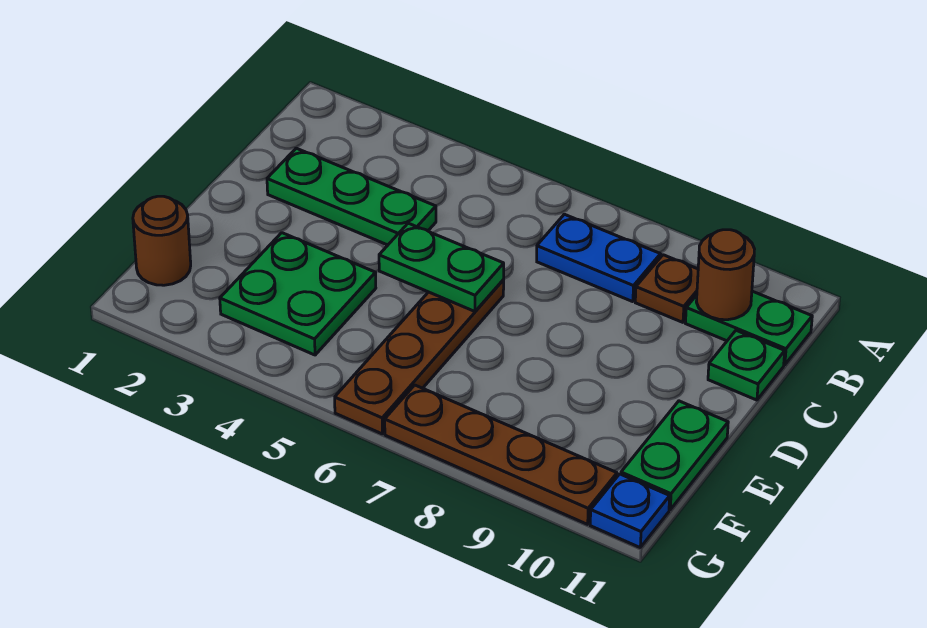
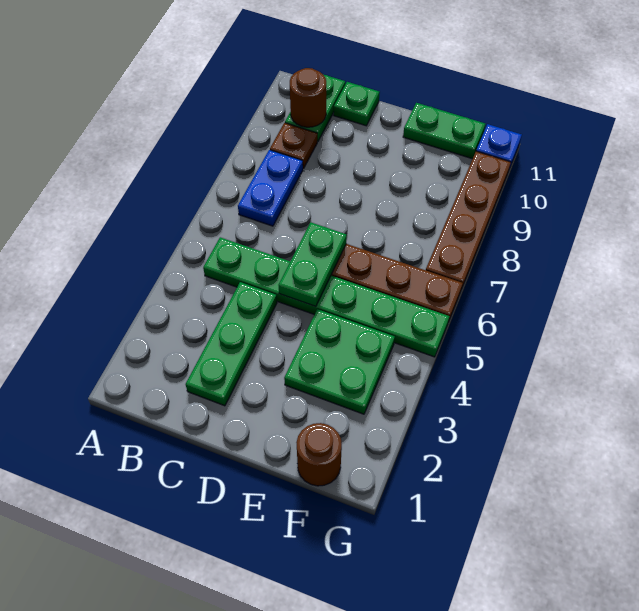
none -> green 1x6 plate [203,237,450,357]

